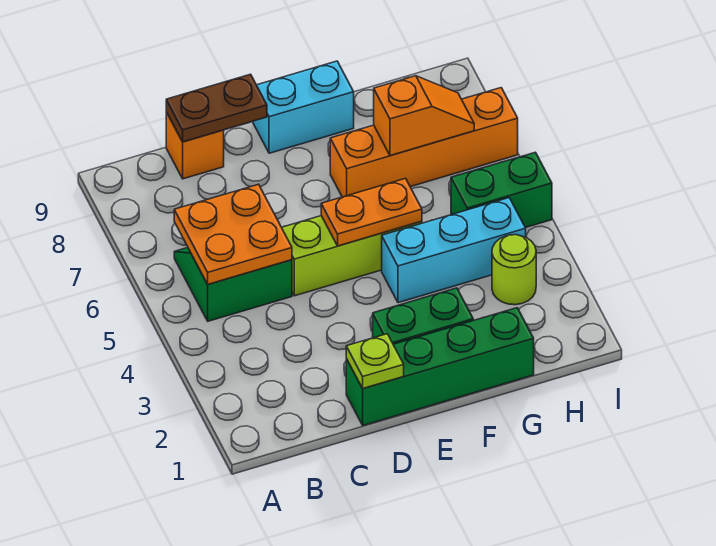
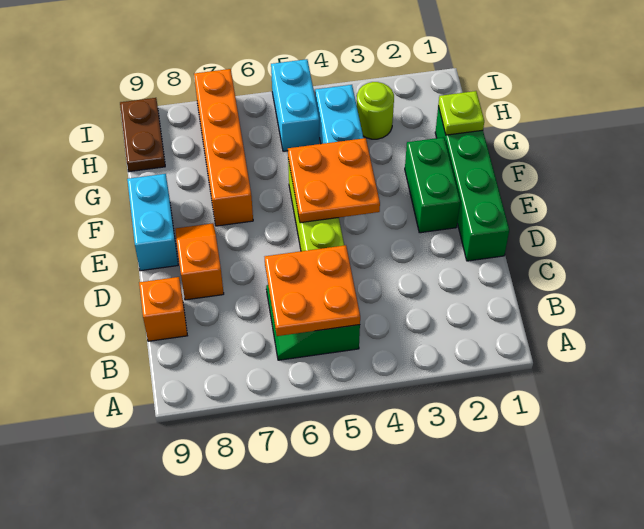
brown 1x2 plate [166,74,267,142] -> brown 1x2 plate moved to [120,98,165,172]
lime 1x1 plate [346,334,404,388] -> lime 1x1 plate moved to [438,91,484,135]
orange 1x2 plate [321,178,422,246] -> orange 2x2 plate [288,138,380,223]
orange 1x2 slope [374,76,474,156] -> orange 1x2 slope moved to [175,223,224,300]
green 1x2 brick [451,152,552,228] -> cyan 1x2 brick [271,59,319,151]

